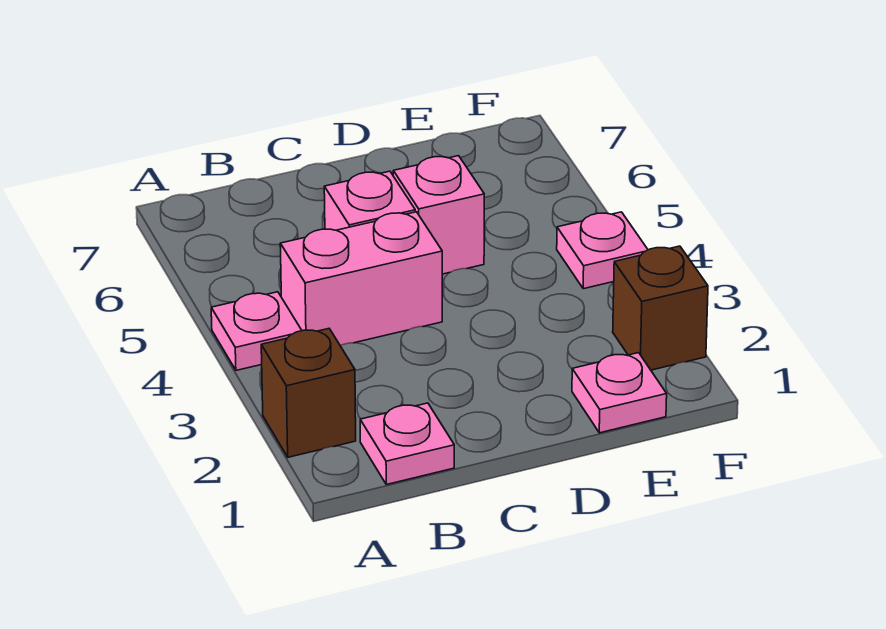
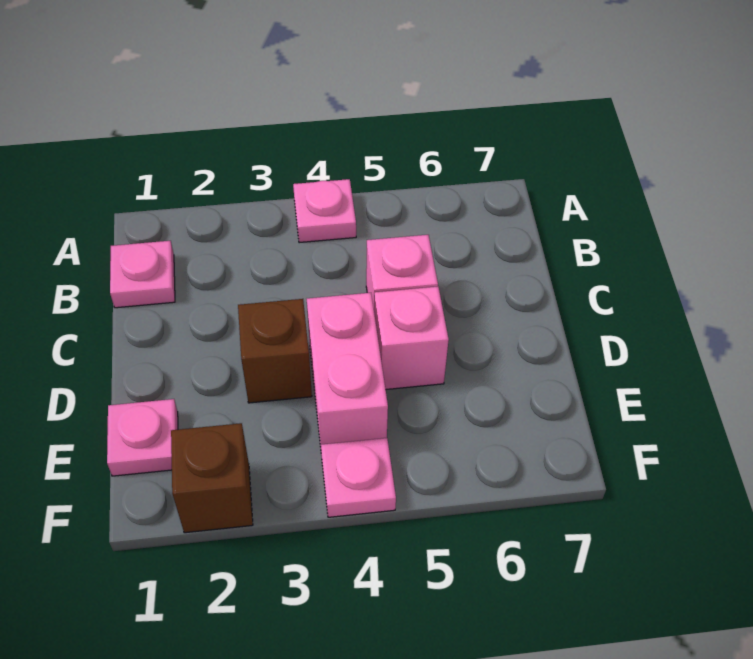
brown 1x1 brick [261,329,356,457] -> brown 1x1 brick moved to [238,299,312,403]
pink 1x2 brick [280,212,442,346] -> pink 1x2 brick moved to [307,293,388,447]

